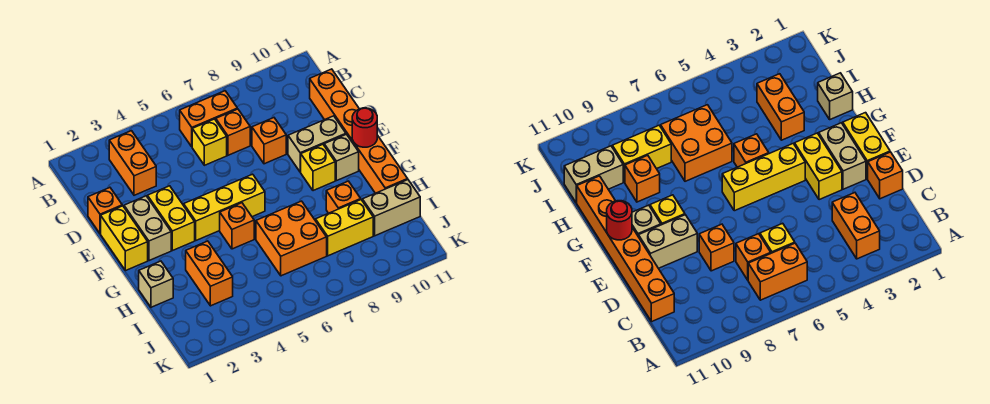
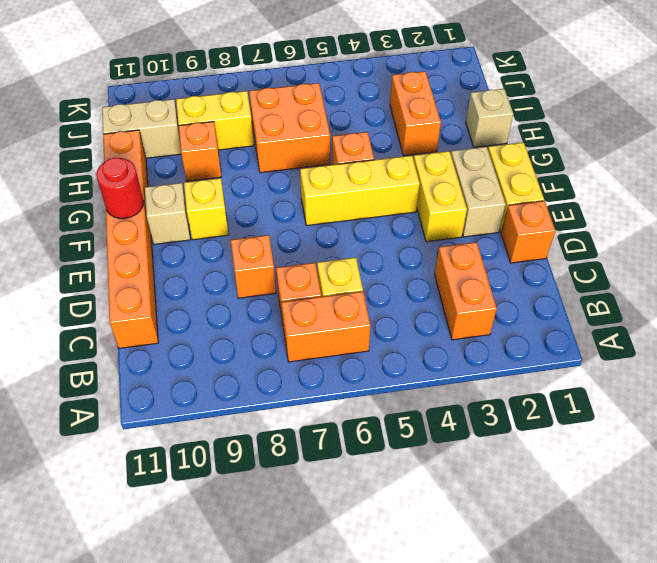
tan 1x2 brick [288,116,346,172] -> none

